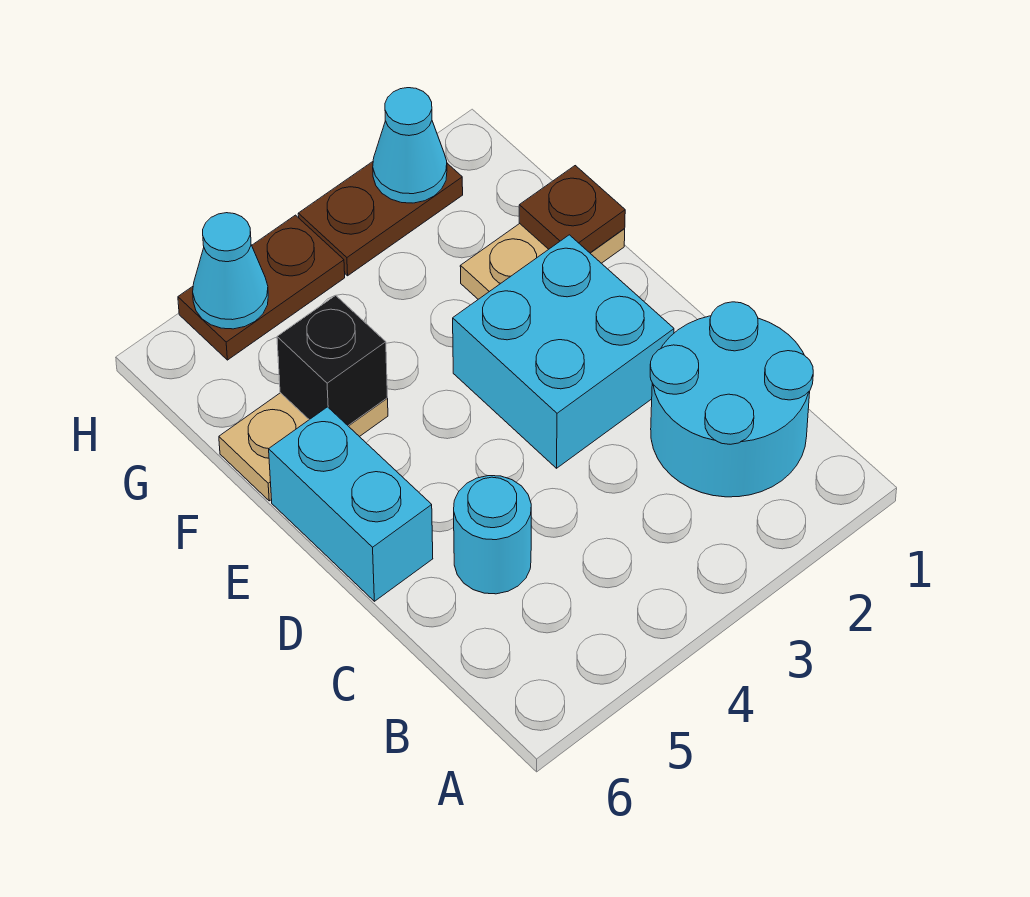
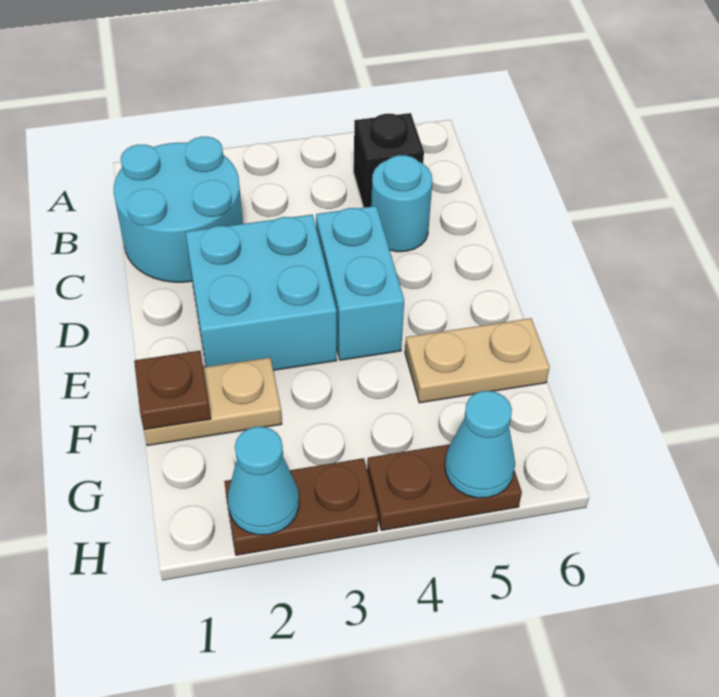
cyan 1x2 brick [269,407,433,601] -> cyan 1x2 brick moved to [316,206,404,360]
black 1x1 brick [277,295,388,426] -> black 1x1 brick moved to [354,113,424,207]

